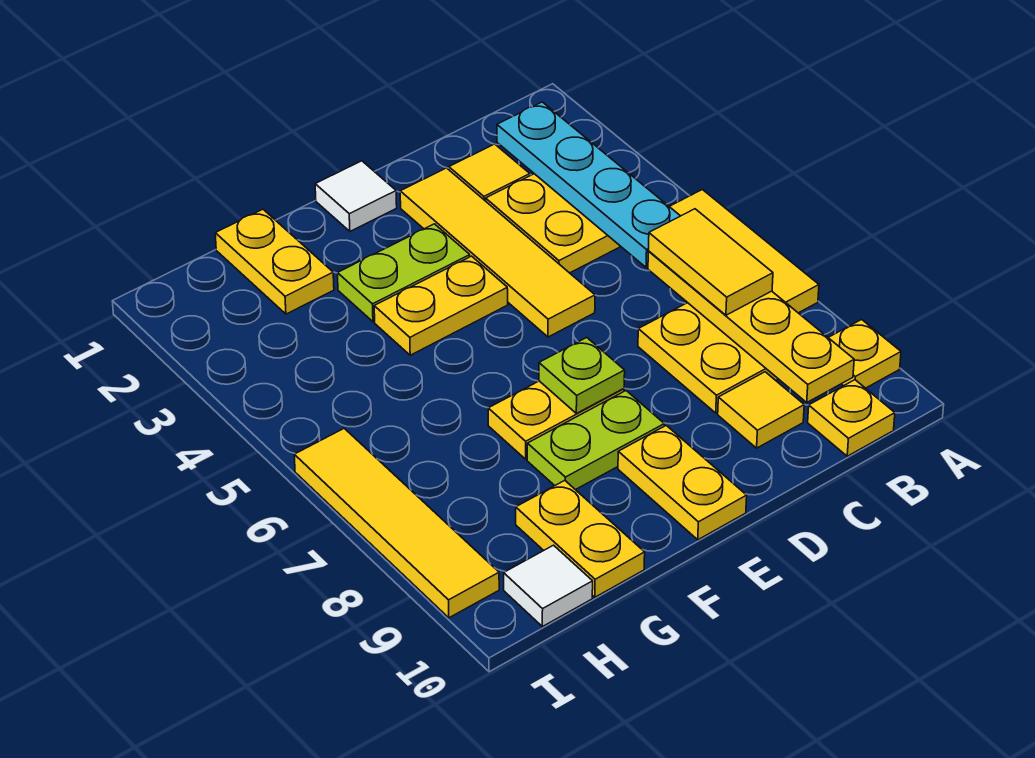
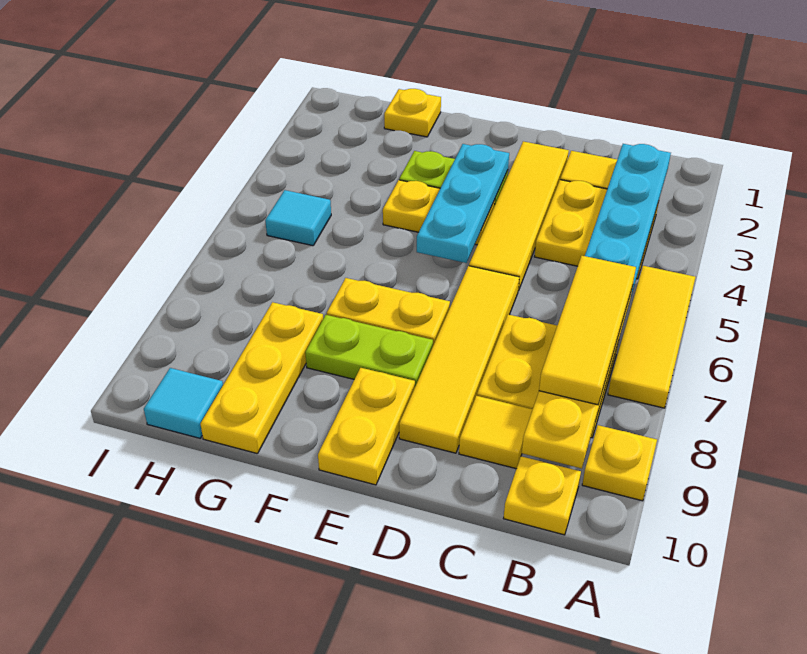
yellow 1x2 tile [648,209,773,315] -> yellow 1x3 tile [539,256,636,405]
white 1x1 tile [315,161,397,231] -> none
none -> cyan 1x3 plate [417,144,509,263]
lime 1x1 plate [539,337,625,413] -> none
yellow 1x2 plate [215,210,334,314] -> yellow 1x1 plate [384,89,441,137]
yellow 1x2 plate [516,480,645,597] -> yellow 1x3 plate [201,302,323,454]
none -> cyan 1x1 tile [265,190,331,246]
white 1x1 tile [504,545,593,627] -> cyan 1x1 tile [144,368,223,438]
yellow 1x4 tile [294,428,499,618] -> yellow 1x4 tile moved to [399,266,519,453]

